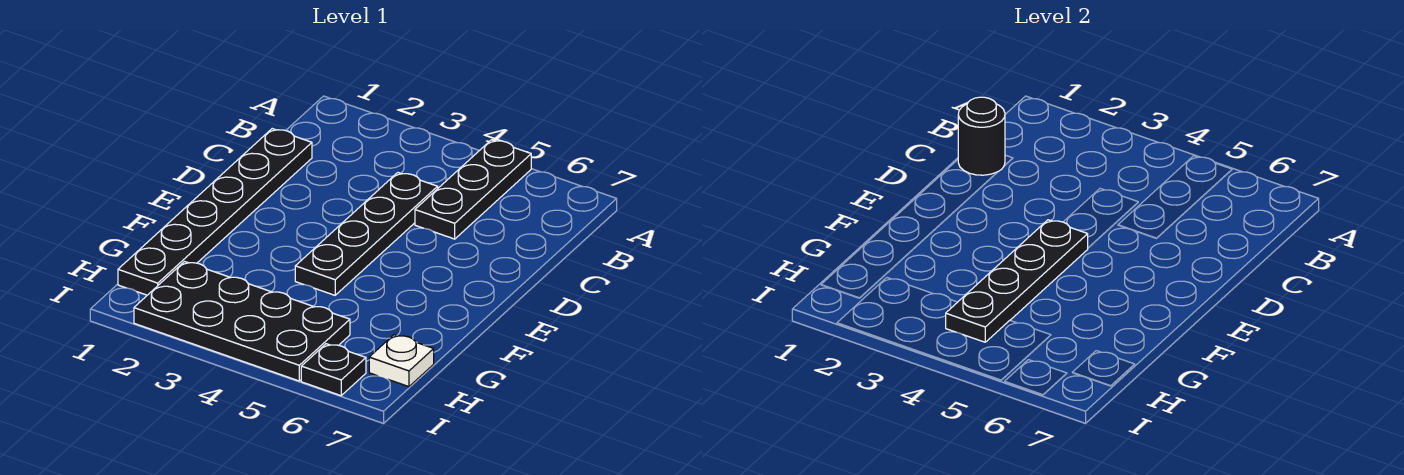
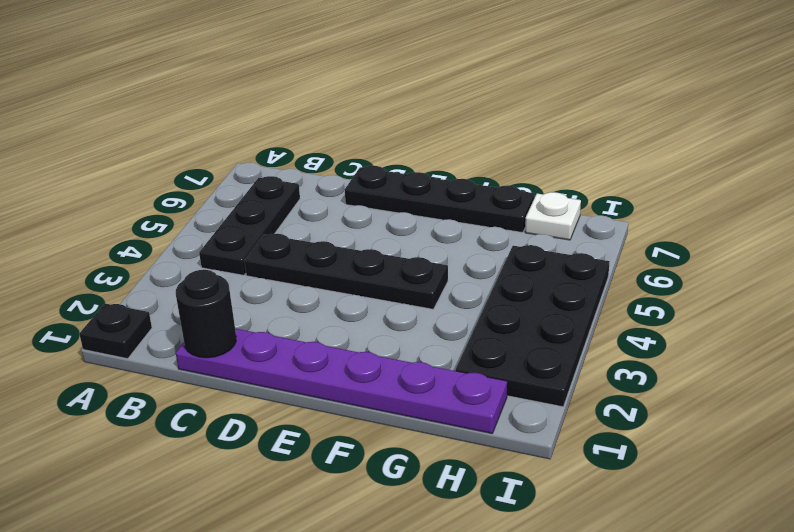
black 1x3 plate [415,140,531,239] -> black 1x3 plate turned to [199,176,300,275]
black 1x6 plate [118,129,312,295] -> purple 1x6 plate [176,329,507,434]
black 1x4 plate [946,220,1088,342] -> black 1x4 plate moved to [345,166,534,233]
black 1x1 plate [301,344,366,396] -> black 1x1 plate moved to [79,304,152,359]

